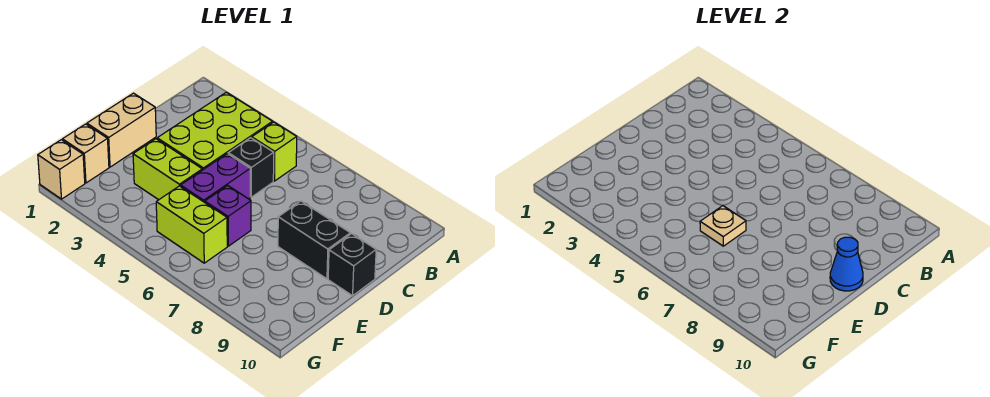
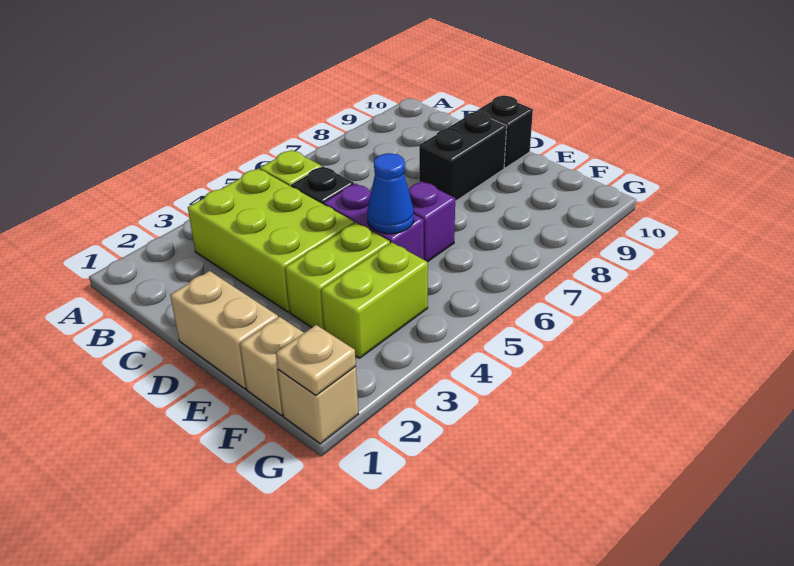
blue 1x1 cone [830,237,863,291] -> blue 1x1 cone moved to [367,153,414,234]
tan 1x1 plate [700,206,746,246] -> tan 1x1 plate moved to [276,325,356,395]
lime 1x2 brick [156,186,227,263] -> lime 1x2 brick moved to [321,242,428,358]

